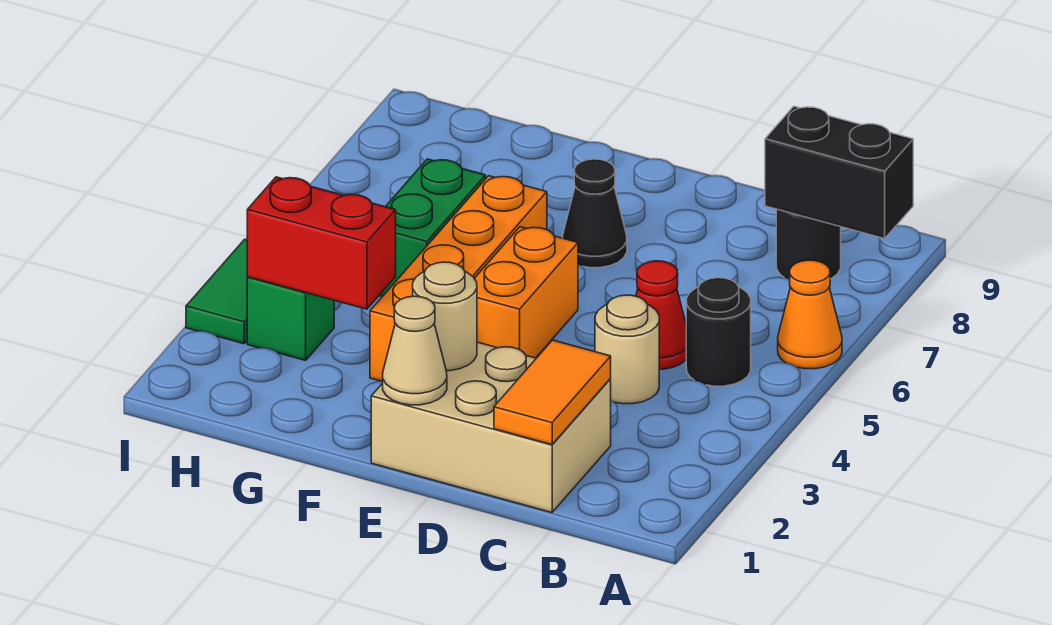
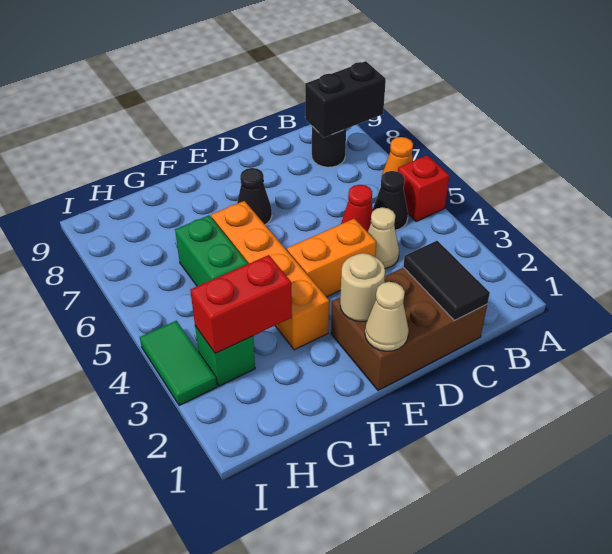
none -> red 1x1 brick [398,155,449,221]
black 1x1 round brick [686,278,751,386] -> black 1x1 cone [373,171,408,230]
tan 2x3 brick [371,342,611,512] -> brown 2x3 brick [331,267,487,391]
orange 1x2 tile [494,340,611,444] -> black 1x2 tile [403,241,490,321]
tan 1x1 round brick [595,295,659,404] -> tan 1x1 cone [368,207,399,269]
orange 1x2 brick [474,227,578,358] -> orange 1x2 brick turned to [287,219,376,297]

